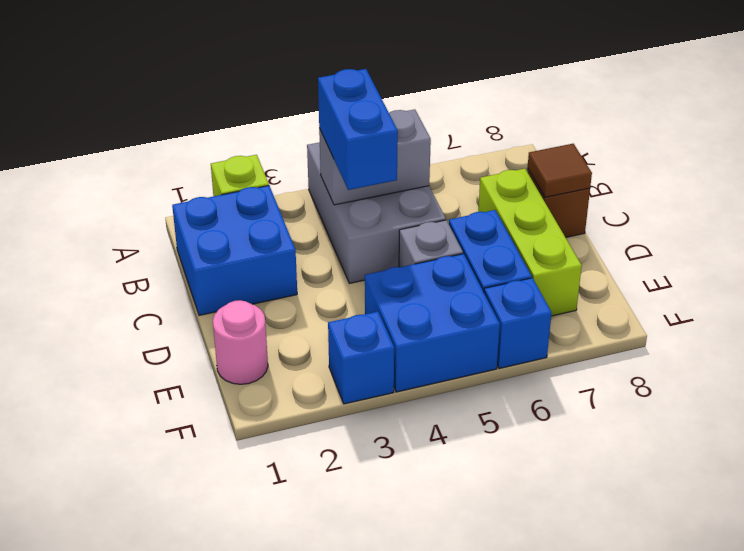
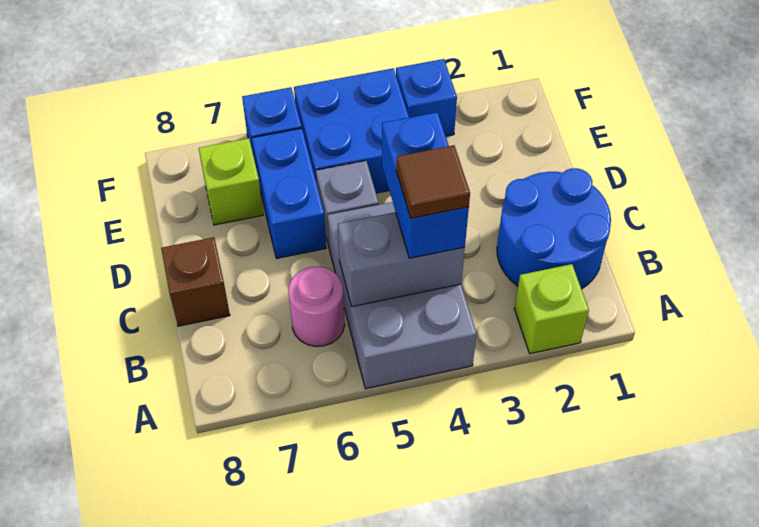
blue 2x2 brick [172,186,297,315] -> blue 2x2 round brick [497,168,611,289]
lime 1x3 brick [478,169,582,316] -> lime 1x1 brick [199,138,263,225]
brown 1x1 tile [528,144,592,197] -> brown 1x1 tile moved to [396,145,470,218]
pink 1x1 round brick [213,300,268,384] -> pink 1x1 round brick moved to [289,267,345,346]

